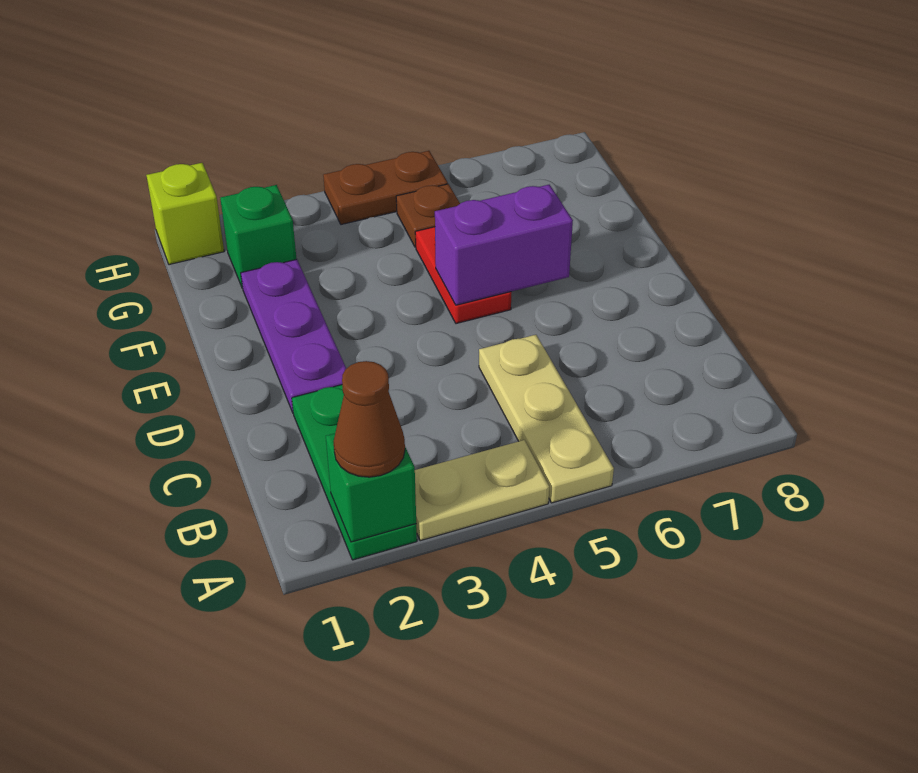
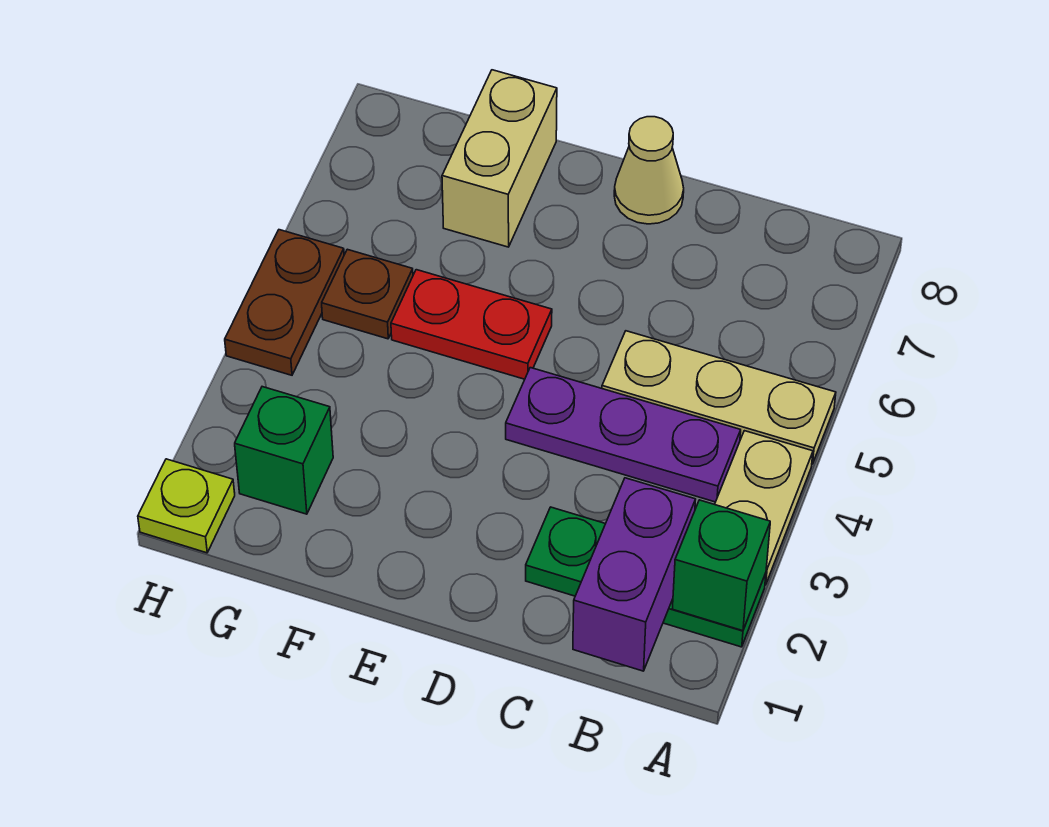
brown 1x1 cone [333,361,405,477] -> none
purple 1x3 plate [241,259,346,412] -> purple 1x3 plate moved to [506,368,741,502]
none -> tan 1x1 cone [614,117,684,224]
purple 1x2 brick [435,185,573,305] -> purple 1x2 brick moved to [573,478,696,671]
none -> tan 1x2 brick [442,70,557,247]
lime 1x1 brick [146,163,224,265] -> lime 1x1 plate [138,459,235,553]

